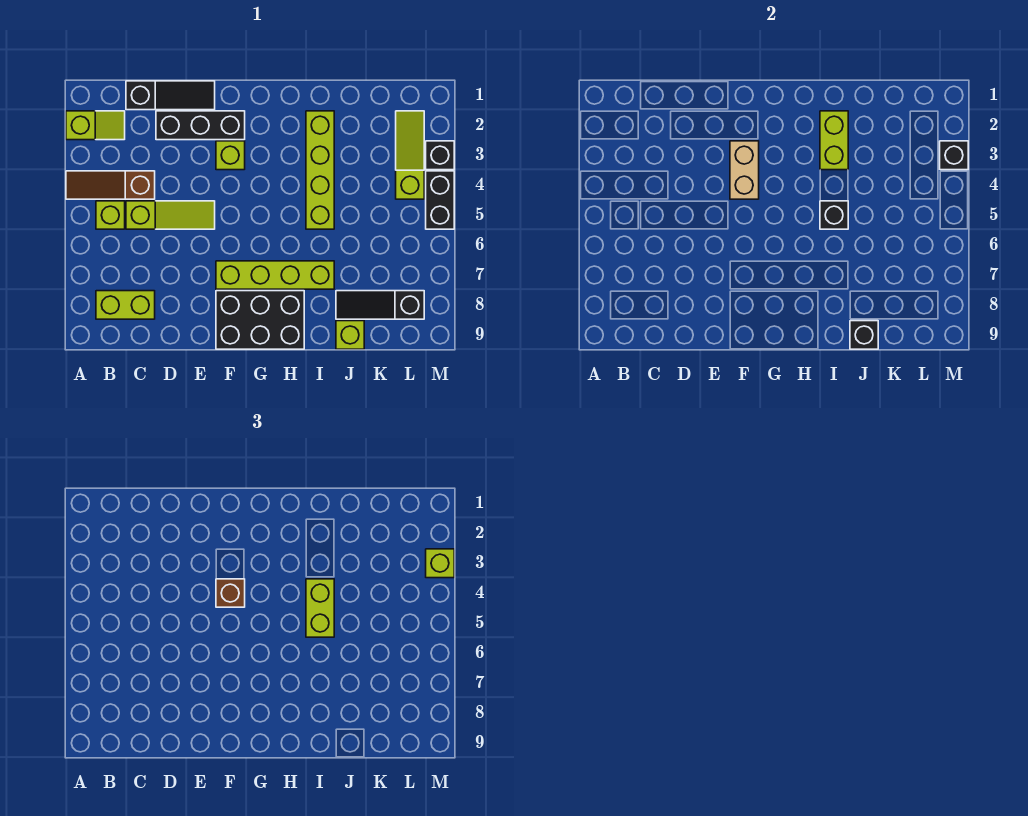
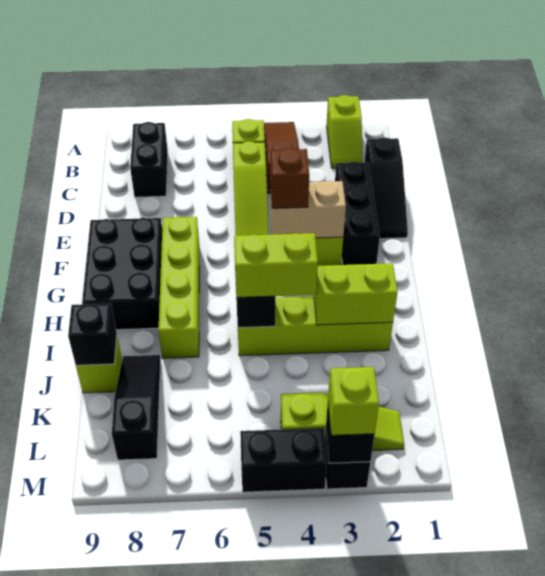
lime 1x2 brick [96,291,155,319] -> black 1x2 brick [130,122,168,197]

